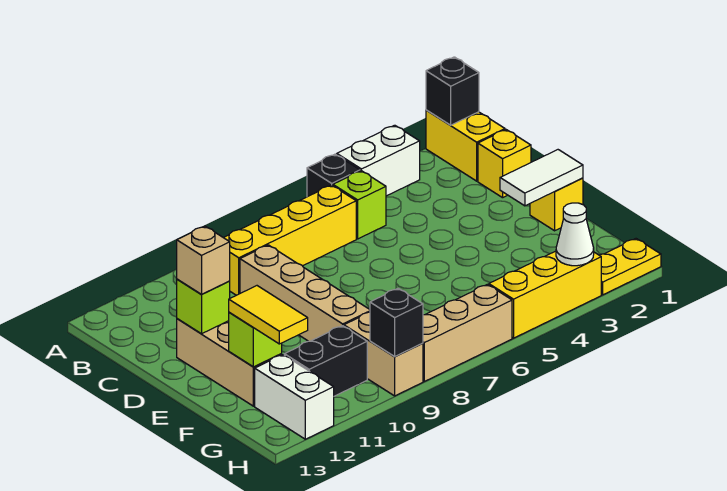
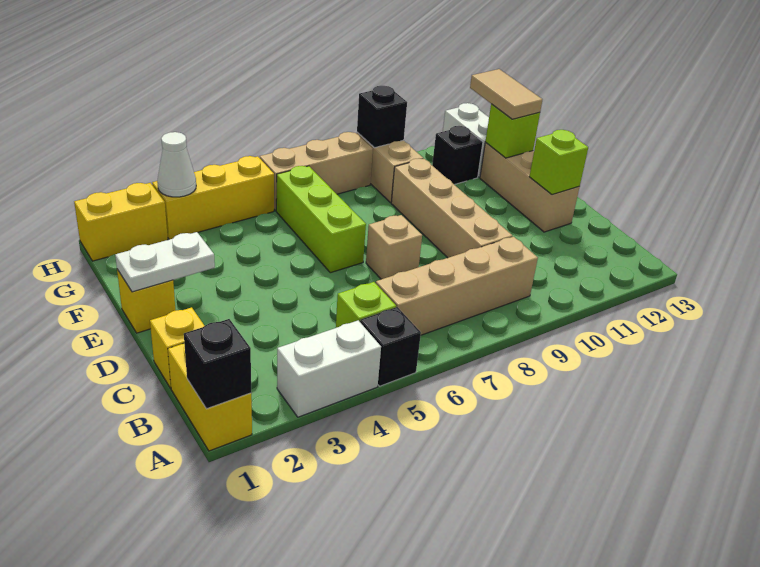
yellow 1x4 brick [224,185,356,295] -> tan 1x4 brick [376,237,538,335]
tan 1x1 brick [177,226,230,295] -> tan 1x1 brick moved to [366,215,422,279]
white 1x2 tile [500,150,583,206] -> white 1x2 plate [115,232,215,292]
none -> lime 1x3 brick [276,166,366,273]
yellow 1x2 tile [229,286,308,344] -> tan 1x2 tile [470,69,543,119]
black 1x2 brick [284,326,367,396] -> black 1x1 brick [432,126,483,185]
yellow 1x2 plate [600,239,661,295] -> yellow 1x2 brick [74,183,168,261]

